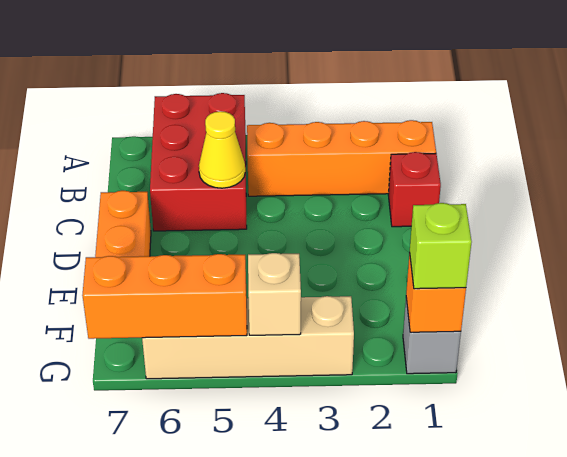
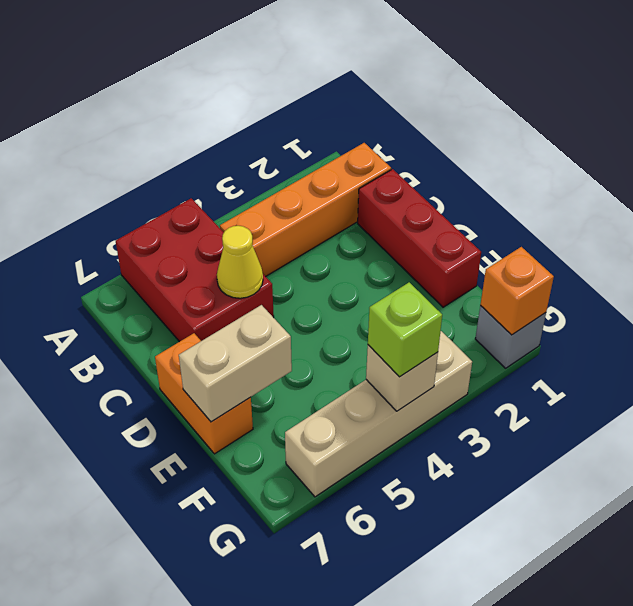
red 1x1 brick [388,152,441,227] -> red 1x3 brick [358,169,481,307]
none -> tan 1x2 brick [179,305,292,422]
lime 1x1 brick [410,203,472,289] -> lime 1x1 brick moved to [368,282,442,377]
orange 1x3 brick [82,254,247,339] -> none

